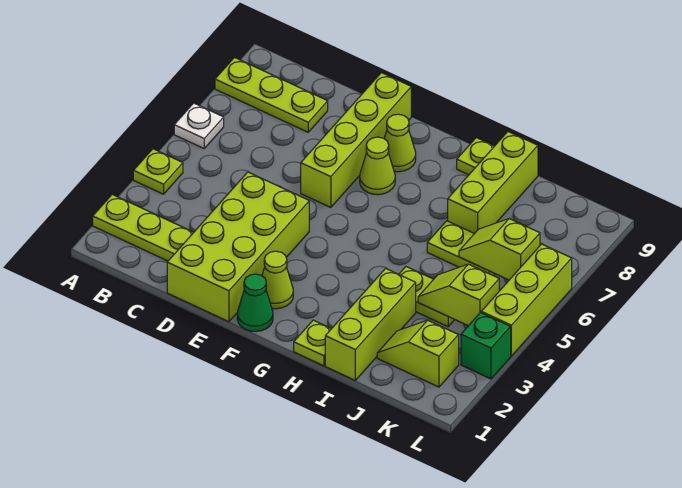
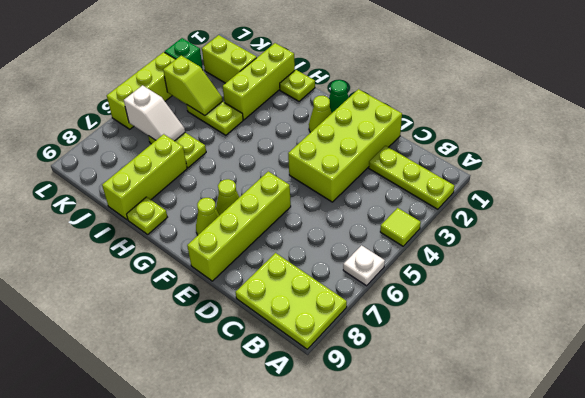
lime 1x1 plate [133,149,183,194] -> lime 1x1 tile [380,208,421,246]
lime 1x3 plate [215,58,328,132] -> lime 2x3 plate [235,253,347,349]
lime 1x2 slope [377,320,459,387] -> lime 1x2 brick [202,35,257,83]
lime 1x2 slope [459,219,540,280] -> white 1x2 slope [124,85,185,141]

